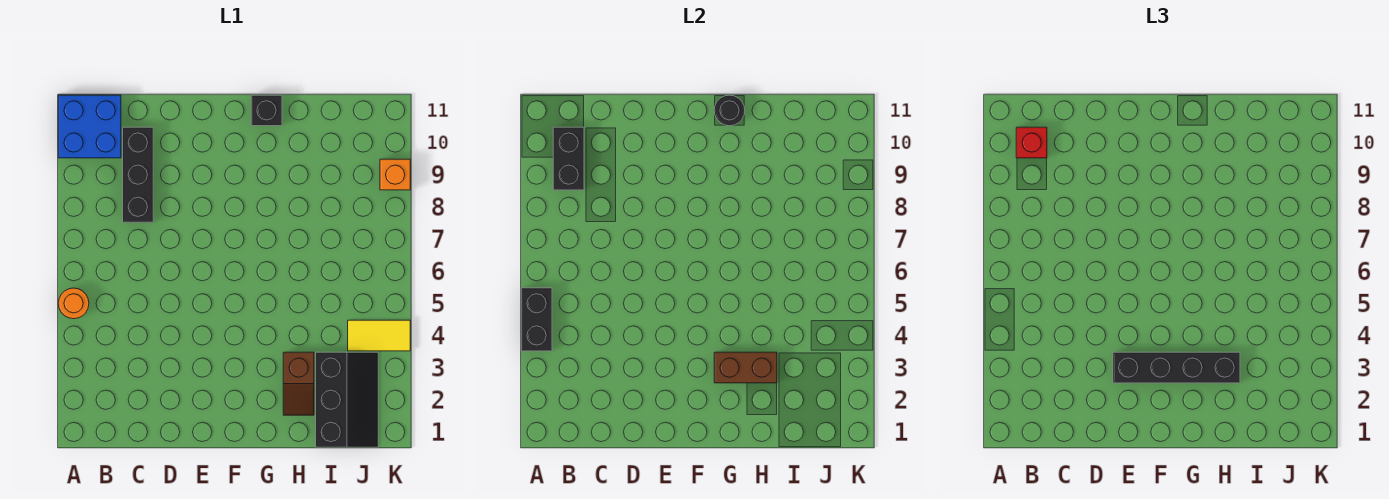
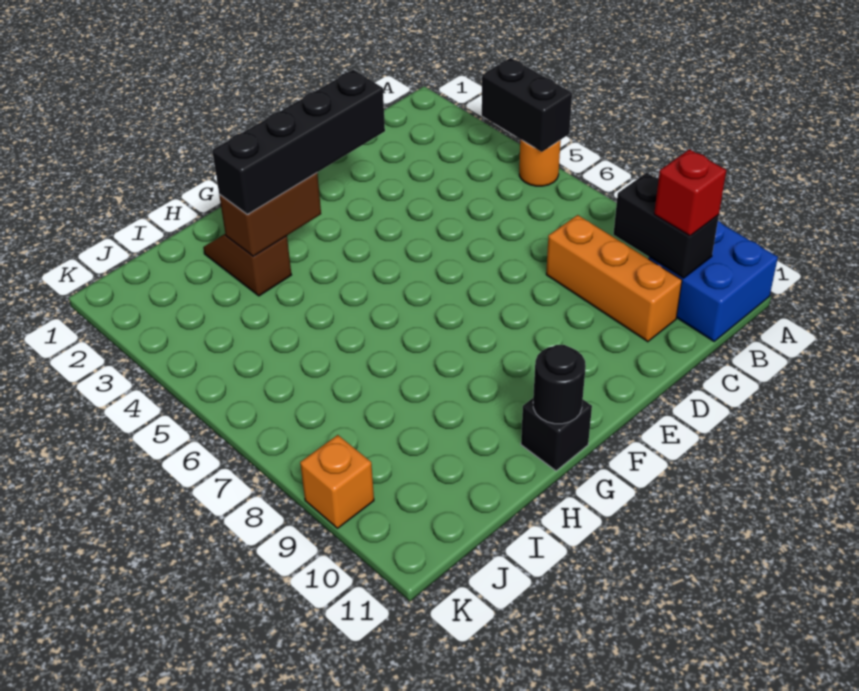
black 1x3 brick [123,127,153,222] -> orange 1x3 brick [546,215,682,342]
black 2x3 slope [316,352,378,447] -> none
yellow 1x2 tile [348,320,410,351] -> none

